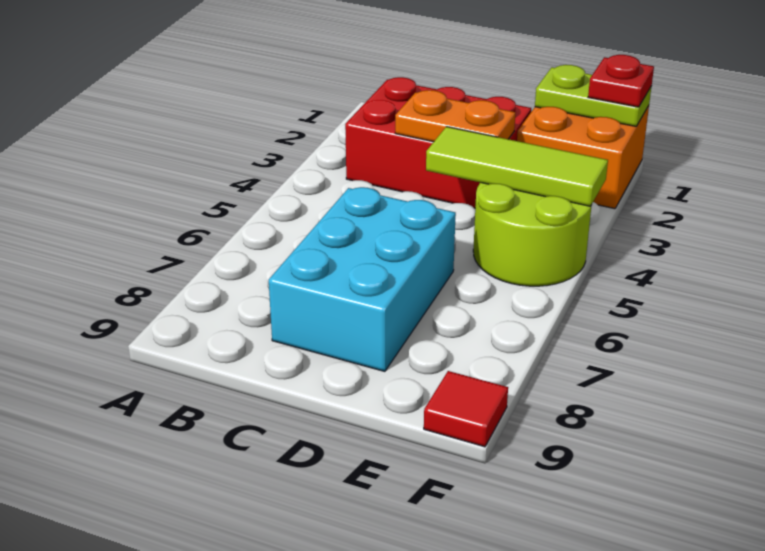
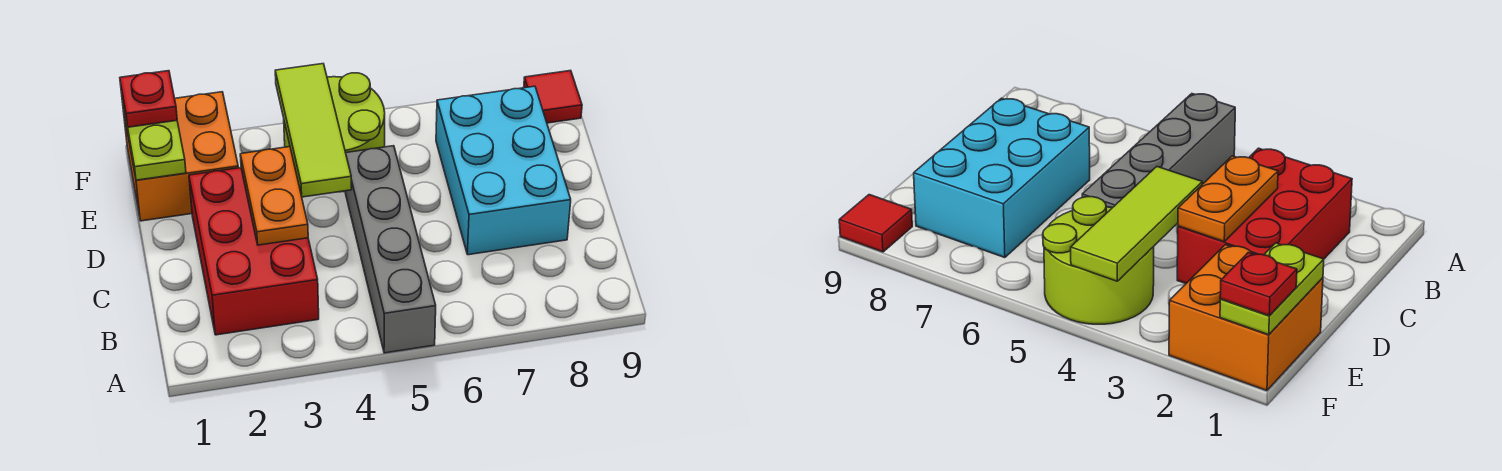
none -> grey 1x4 brick [345,146,436,353]
cyan 2x3 brick [269,187,456,371] -> cyan 2x3 brick turned to [436,86,571,255]

